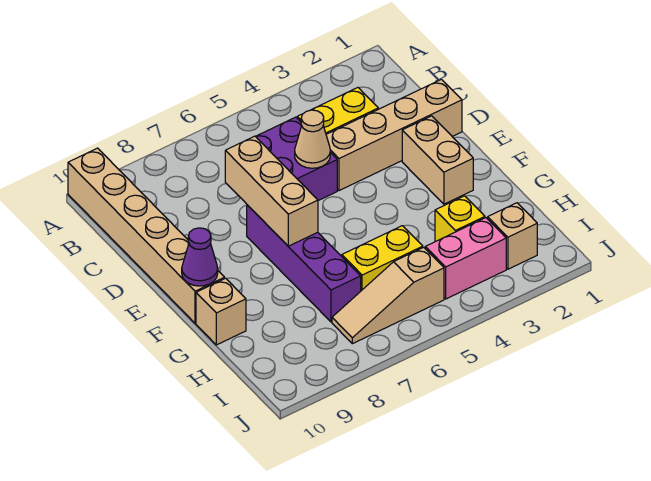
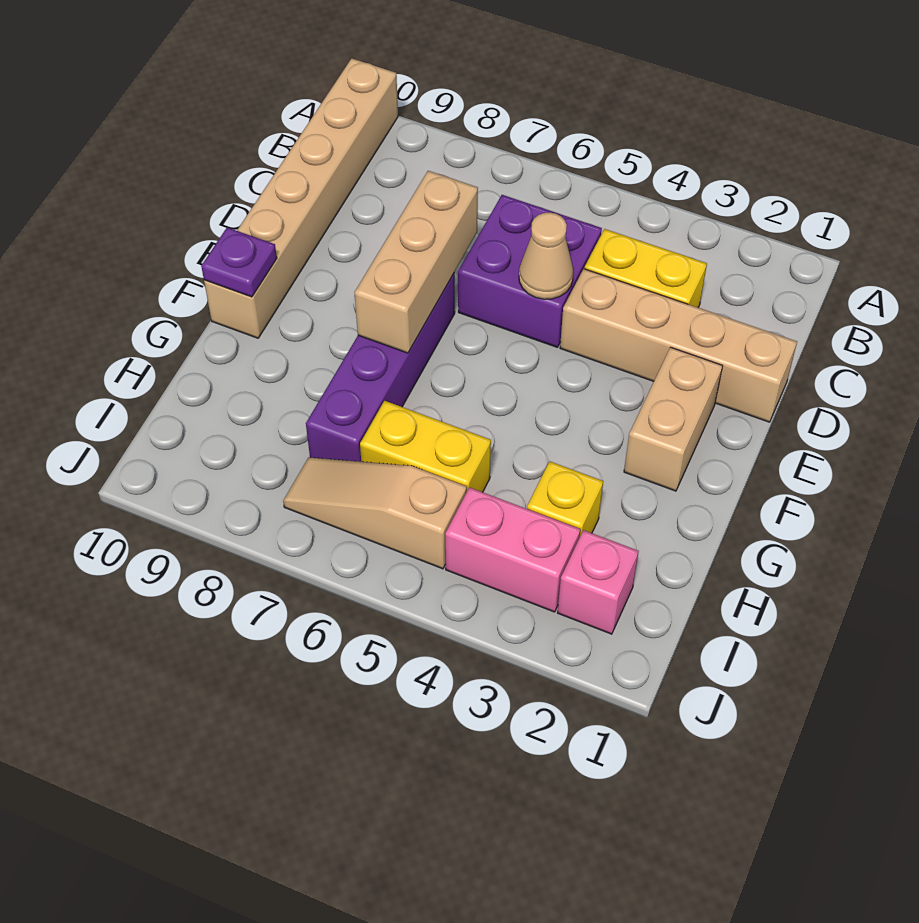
purple 1x1 cone [182,228,218,286] -> purple 1x1 plate [201,227,277,297]
tan 1x1 brick [196,278,246,345] -> none
tan 1x1 brick [488,203,537,269] -> pink 1x1 brick [558,530,639,634]

